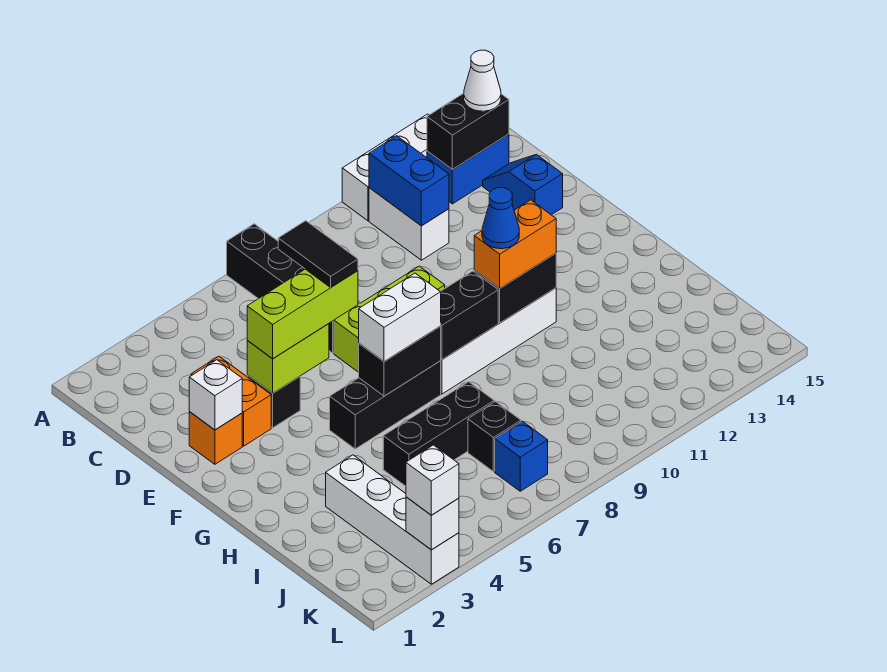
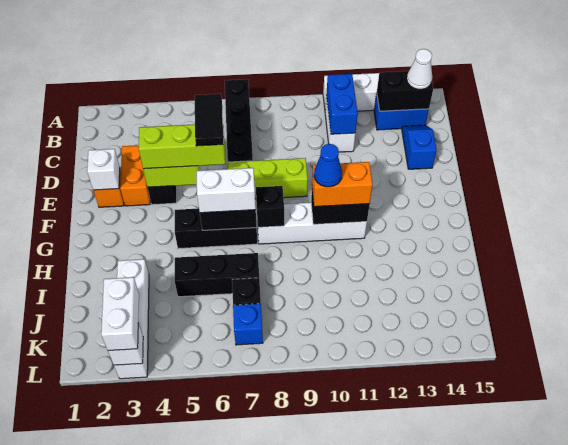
black 1x2 brick [440,271,498,359] -> black 1x1 brick [256,186,284,227]
white 1x1 brick [406,445,459,515] -> white 1x2 brick [101,277,139,351]

